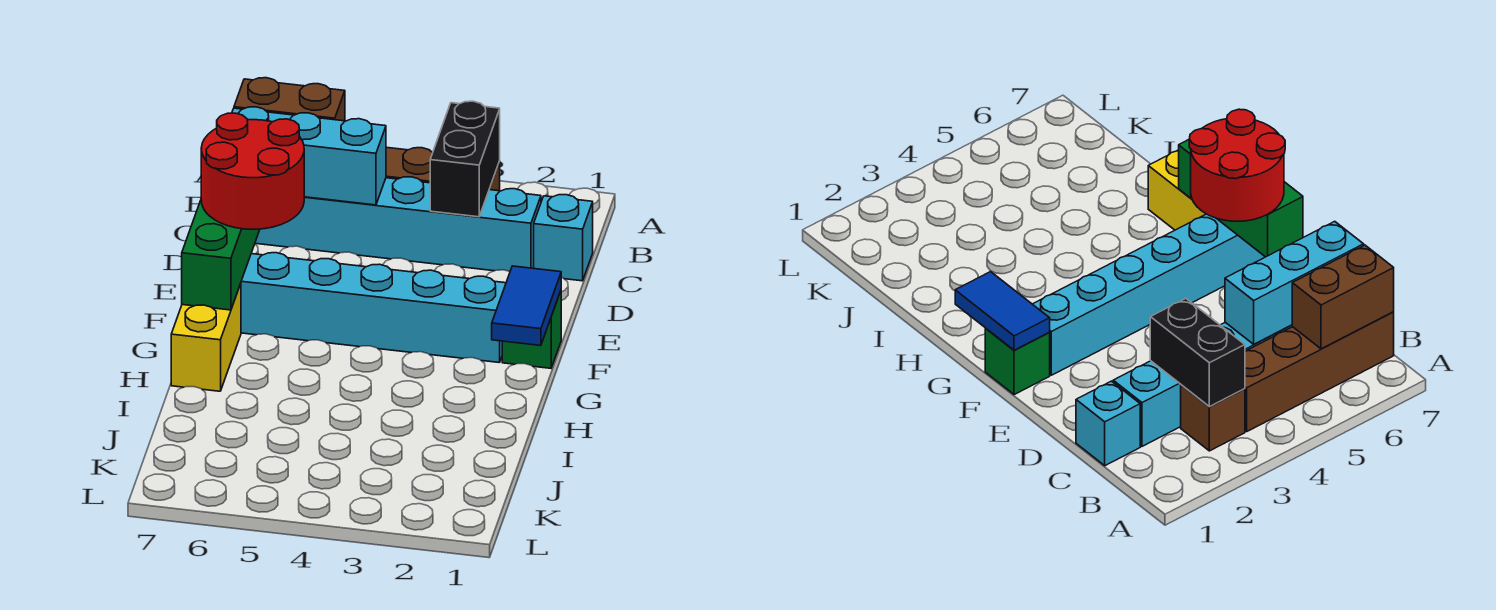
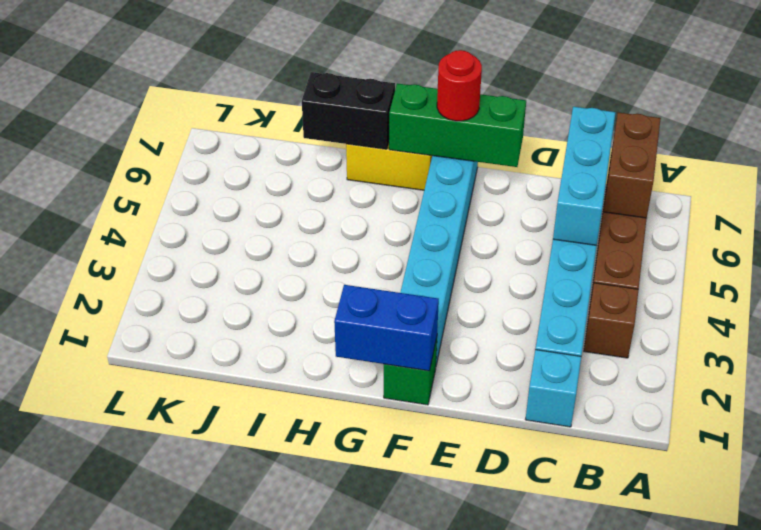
black 1x2 brick [430,101,500,217] -> black 1x2 brick moved to [302,72,395,149]
red 2x2 round brick [201,113,304,229] -> red 1x1 round brick [437,50,482,121]
blue 1x2 tile [492,266,561,346] -> blue 1x2 brick [334,285,439,371]

